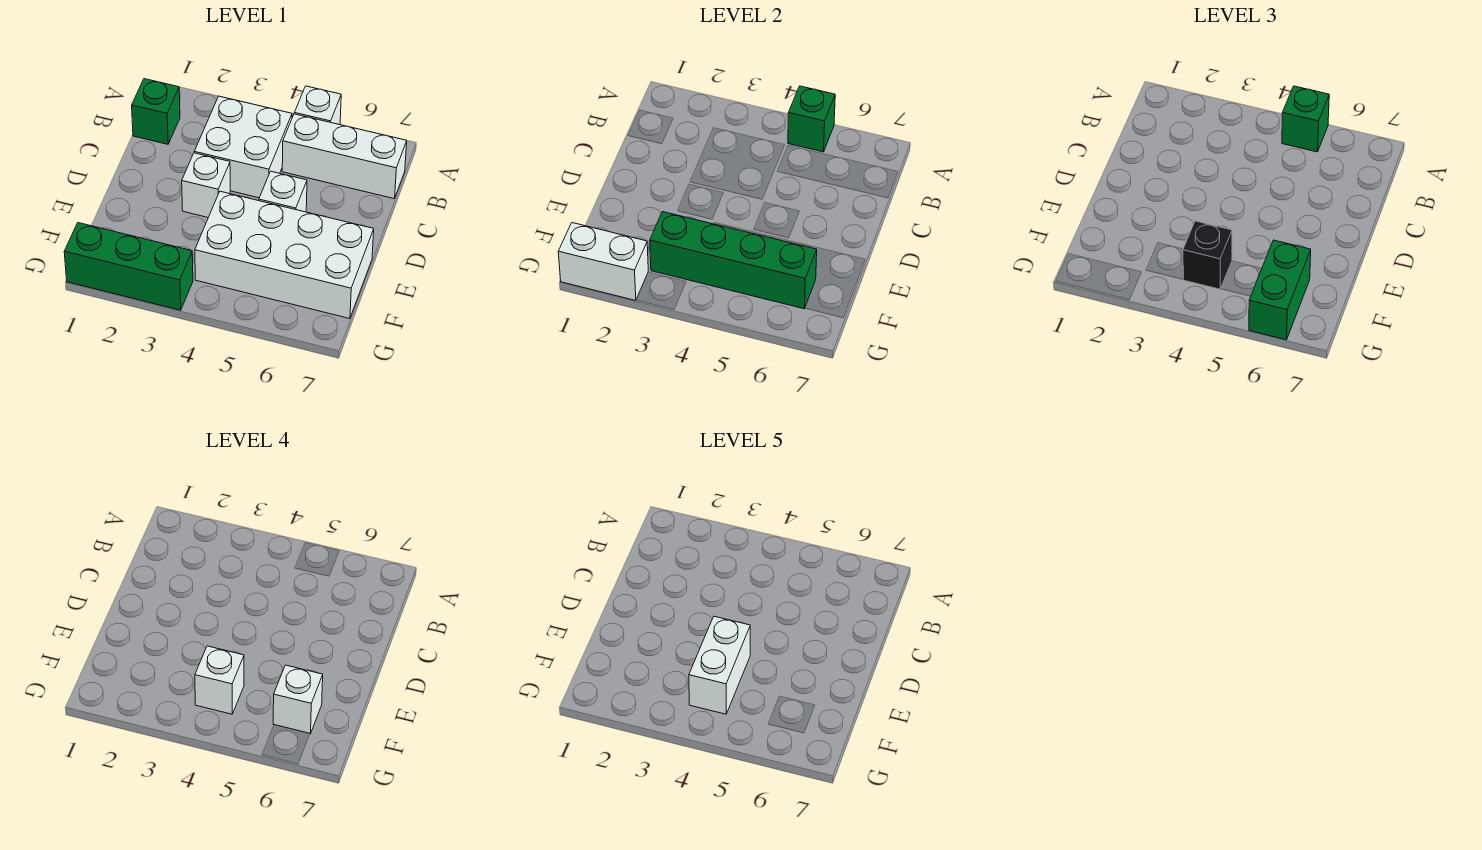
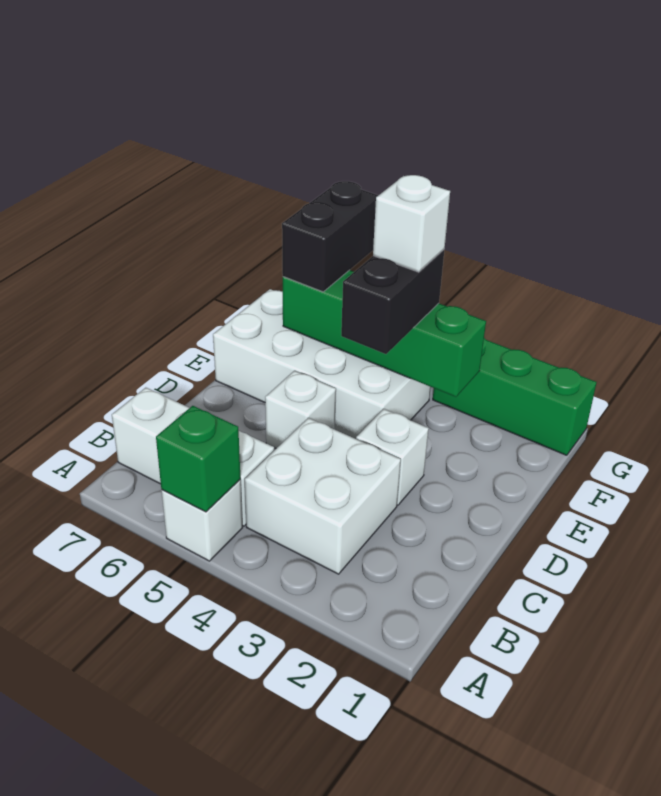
green 1x1 brick [1282,86,1329,152] -> none
green 1x1 brick [132,79,180,144] -> none
white 1x2 brick [689,616,750,714] -> none
black 1x1 brick [1183,221,1232,289] -> black 1x2 brick [341,250,444,354]
green 1x2 brick [1249,240,1311,340] -> black 1x2 brick [282,181,378,292]
white 1x1 brick [273,665,323,734] -> none
white 1x2 brick [558,223,648,301] -> none

